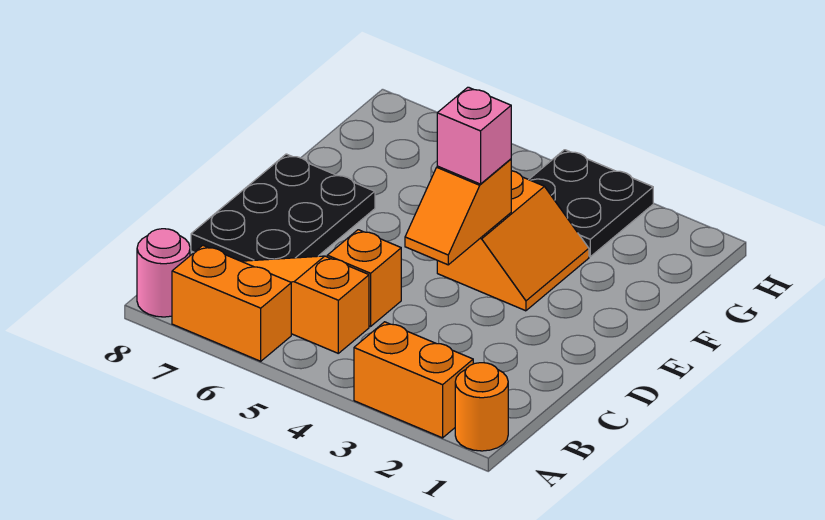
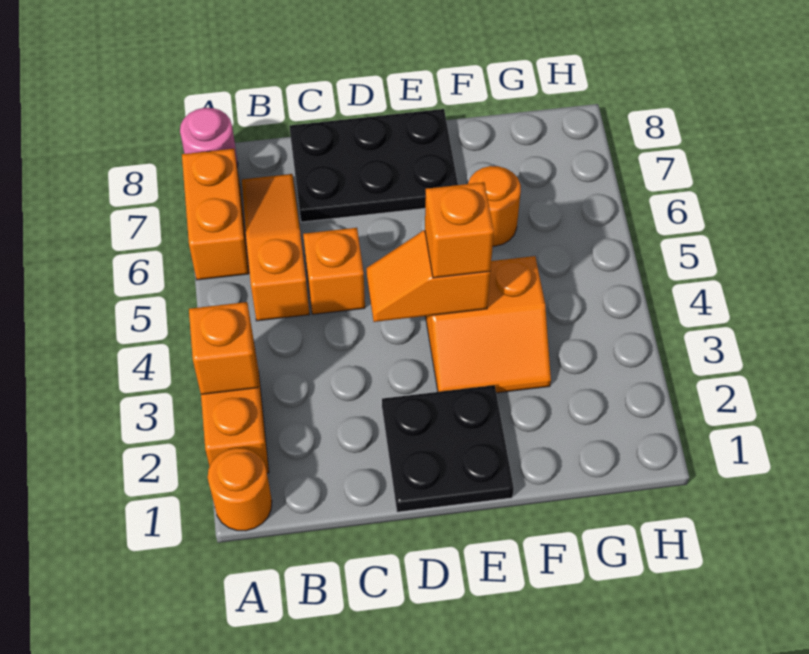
none -> orange 1x1 brick [189,302,258,394]
pink 1x1 brick [437,87,511,184] -> orange 1x1 brick [425,182,494,278]
none -> orange 1x1 round brick [468,166,521,246]
black 2x2 plate [529,150,653,257] -> black 2x2 plate moved to [382,385,514,512]

